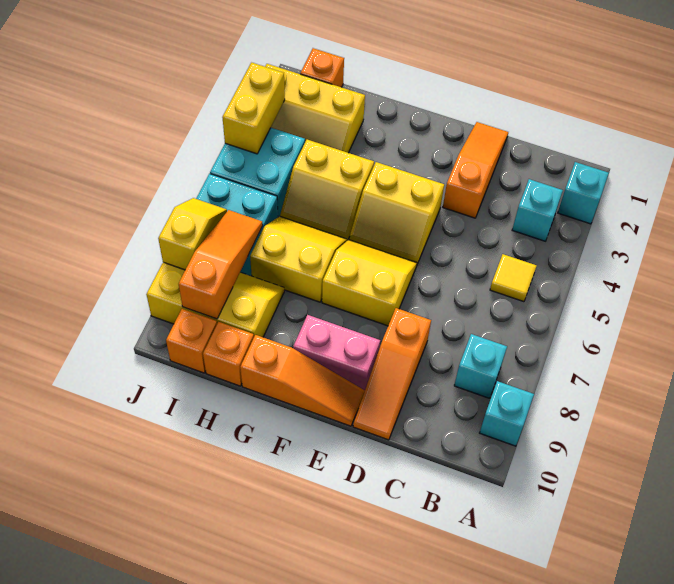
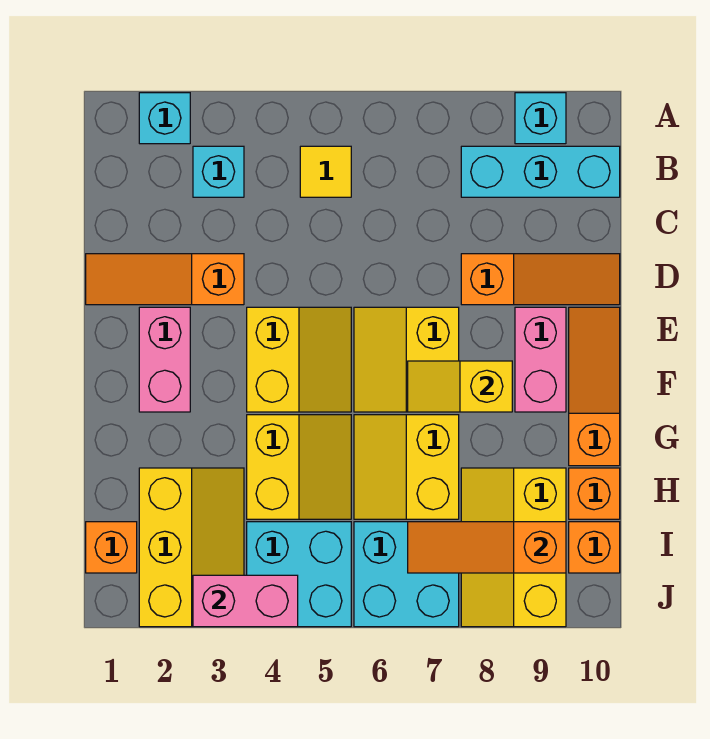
cyan 1x1 brick [454,334,507,398] -> cyan 1x3 brick [461,146,620,197]
none -> pink 1x2 brick [139,307,190,412]
yellow 1x2 brick [222,63,285,154] -> pink 1x2 brick [193,575,298,627]
yellow 1x2 slope [158,198,227,270] -> yellow 1x2 slope moved to [408,361,512,412]

